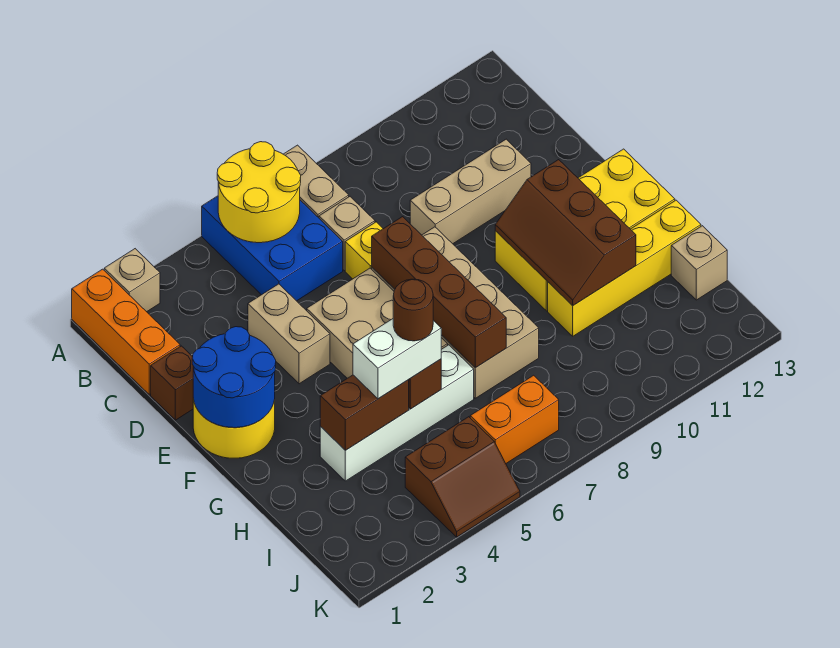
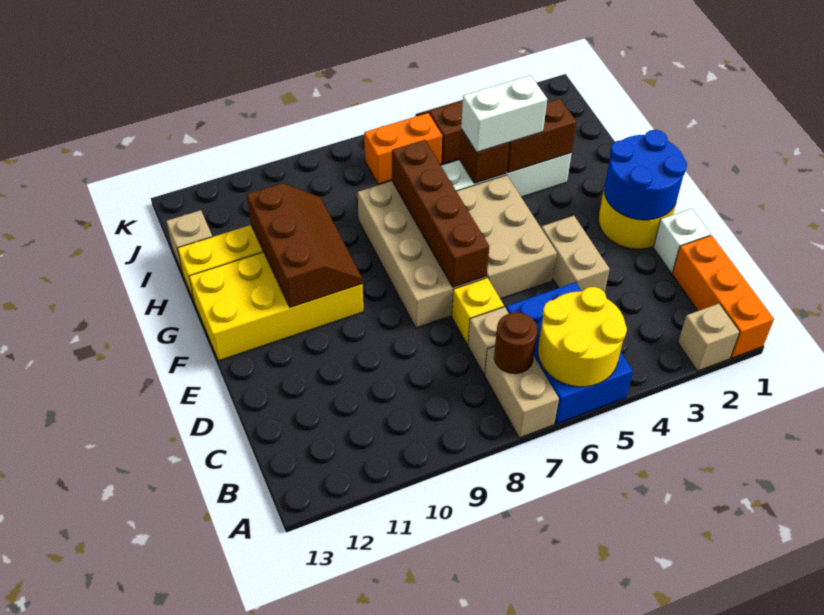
brown 1x1 brick [151,346,193,420] -> white 1x1 brick [654,209,711,273]
tan 1x3 brick [410,139,531,244] -> none
brown 1x1 round brick [393,279,433,341] -> brown 1x1 round brick moved to [494,312,537,374]

